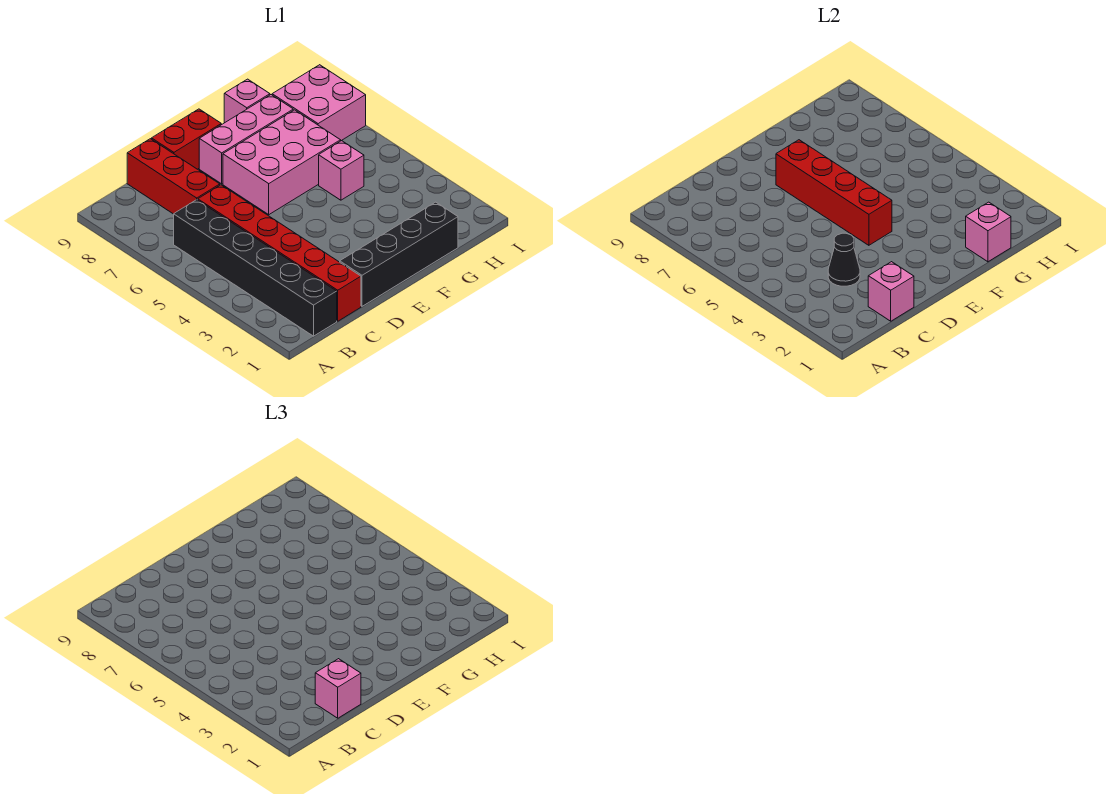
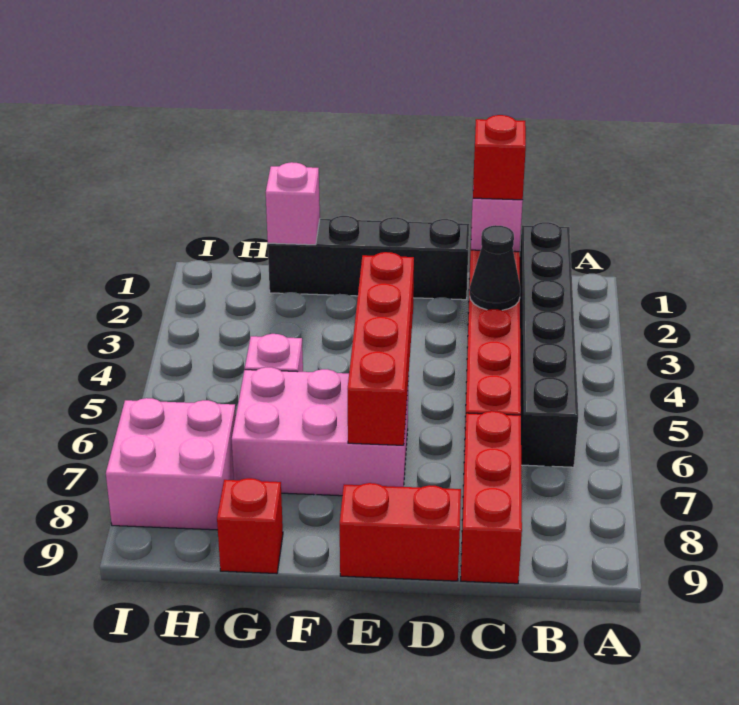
pink 1x1 brick [315,659,361,718] -> red 1x1 brick [473,115,526,200]
pink 1x3 brick [199,95,293,184] -> none
pink 1x1 brick [224,79,270,123] -> red 1x1 brick [217,478,283,574]

